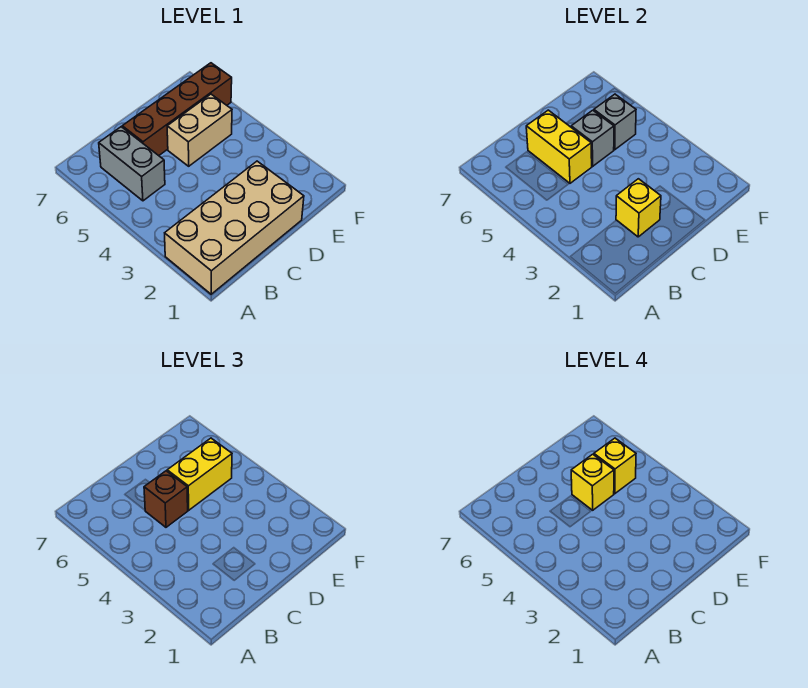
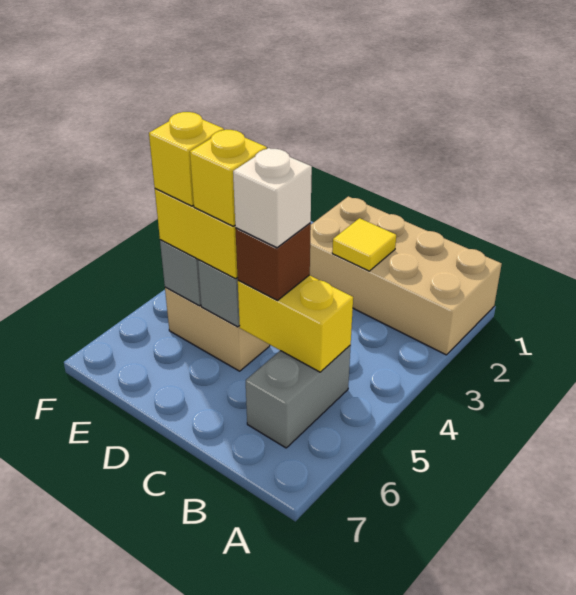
yellow 1x1 brick [616,179,661,237] -> yellow 1x1 tile [332,218,396,271]
yellow 1x2 brick [526,110,592,183] -> yellow 1x2 brick turned to [238,275,353,372]
none -> white 1x1 brick [233,148,312,248]
brown 1x4 brick [122,63,232,156] -> none

